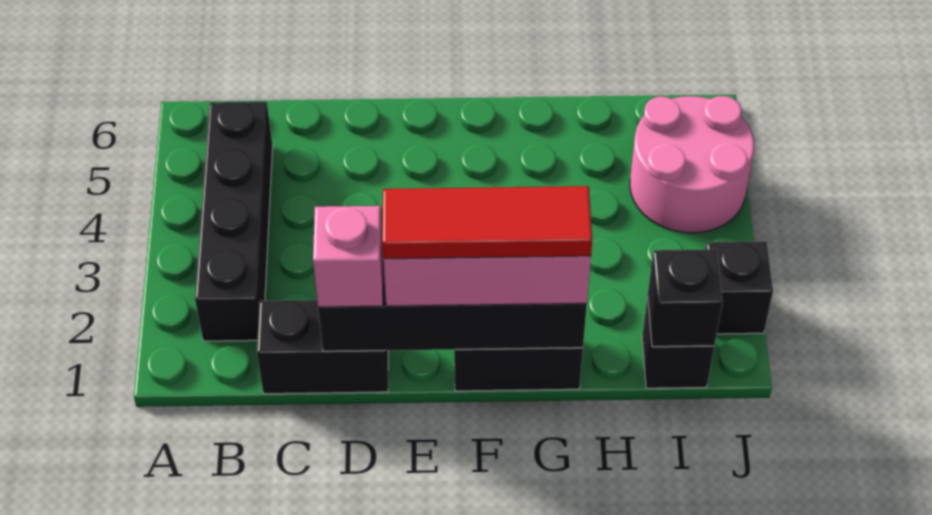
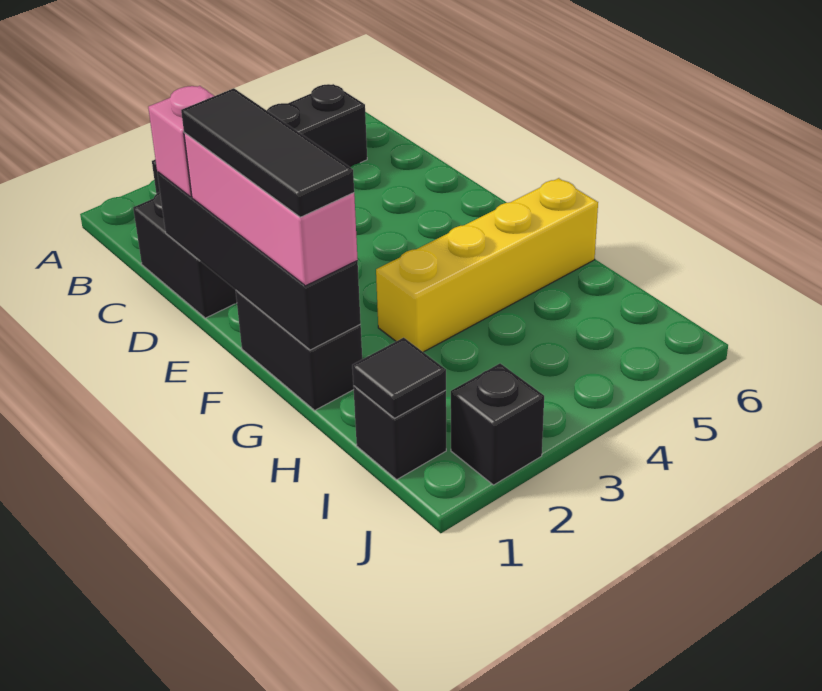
red 1x3 tile [382,186,592,259] -> black 1x3 tile [181,88,354,217]
none -> yellow 1x4 brick [376,178,598,352]
black 1x1 brick [648,249,723,347] -> black 1x1 tile [352,338,446,418]
pink 2x2 round brick [630,96,754,233] -> none

